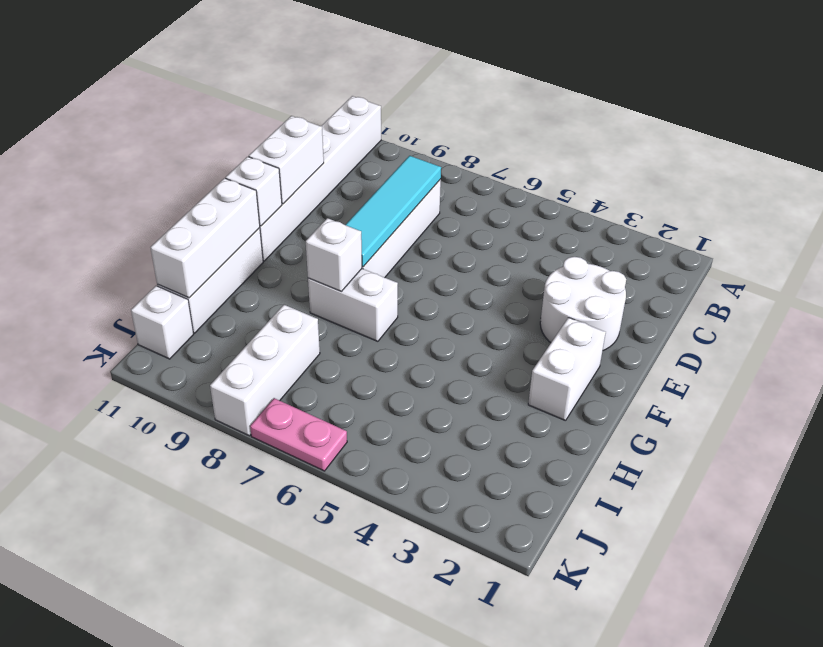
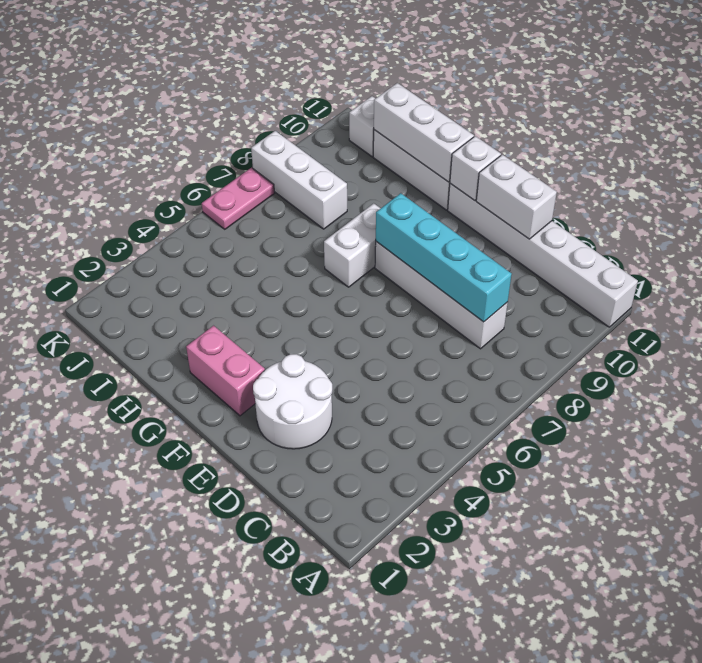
cyan 1x4 tile [346,156,441,267] -> cyan 1x4 brick [376,193,512,322]
white 1x2 brick [528,317,606,421] -> pink 1x2 brick [186,326,265,416]
white 1x1 brick [306,218,362,291] -> none

